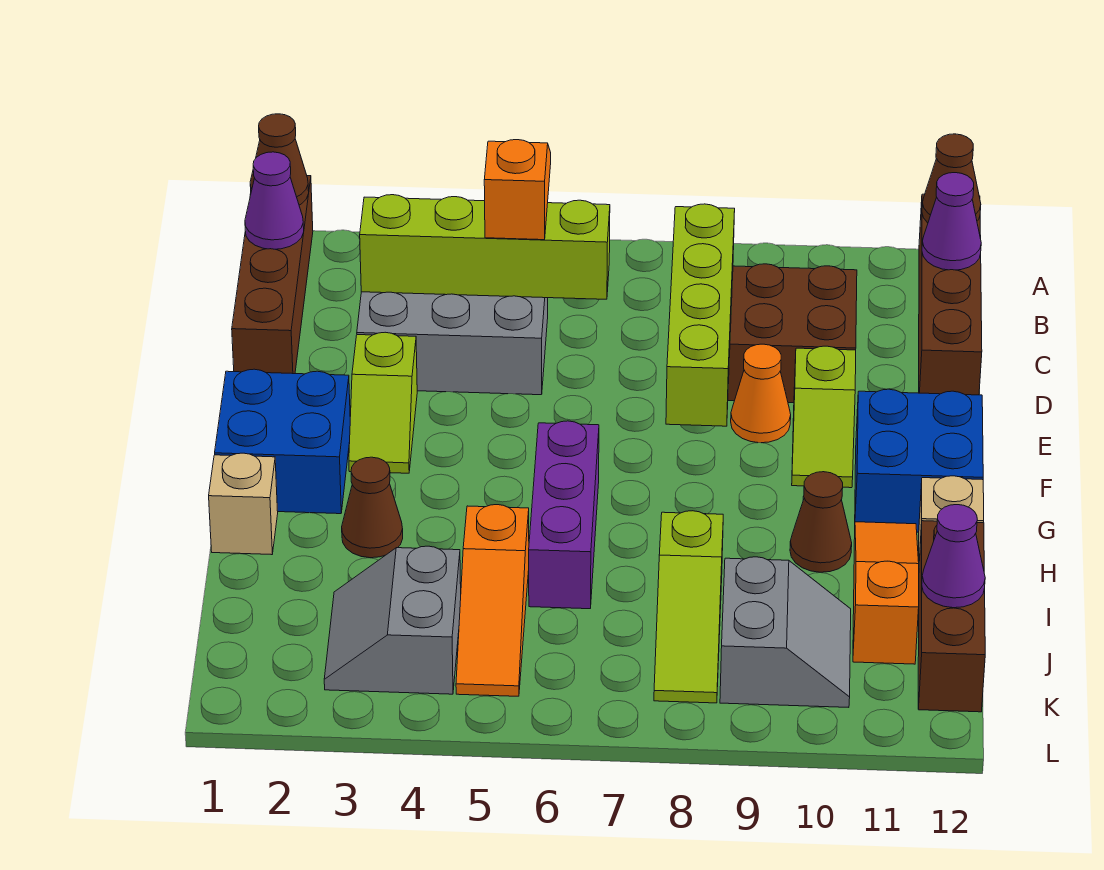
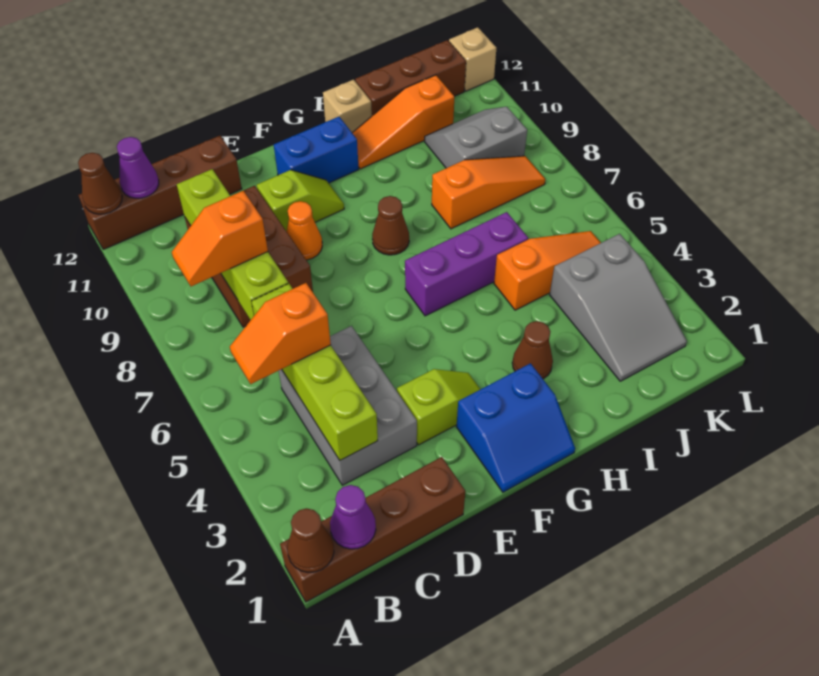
none -> orange 1x2 slope [172,191,268,286]
lime 1x4 brick [666,204,735,426] -> lime 1x4 brick turned to [177,169,288,320]
blue 2x2 brick [215,369,350,514] -> blue 2x2 slope [457,363,575,492]
blue 2x2 brick [855,389,983,532] -> blue 1x2 brick [274,117,359,183]
tan 1x1 brick [209,453,278,555] -> tan 1x1 brick moved to [449,27,496,91]
brown 1x1 cone [790,472,852,572] -> brown 1x1 cone moved to [372,196,409,255]
lime 1x3 slope [654,511,723,703] -> orange 1x3 slope [432,156,545,229]
grey 2x2 slope [324,546,461,694] -> grey 2x3 slope [550,234,687,381]
purple 1x1 cone [922,505,985,608] -> none

